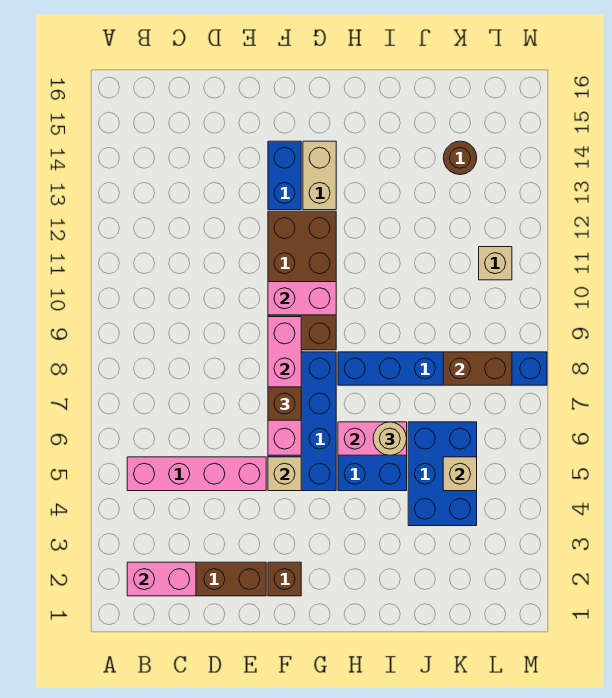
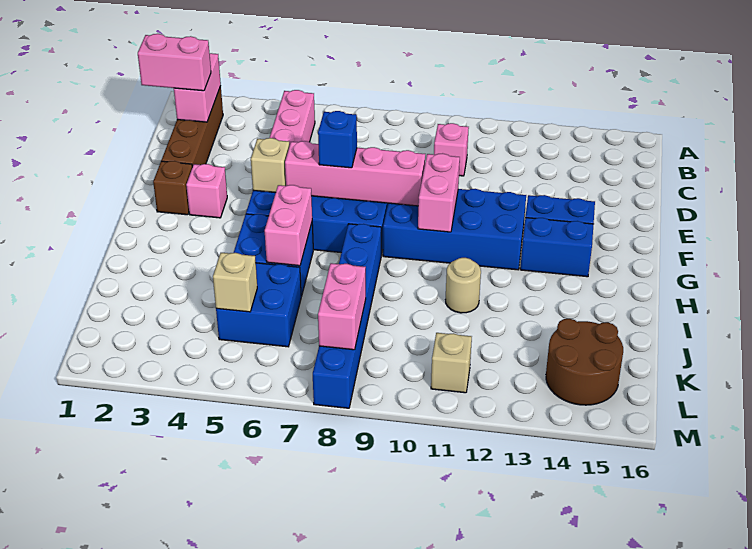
none -> pink 1x2 brick [138,34,211,91]
none -> pink 1x1 brick [434,123,469,176]
none -> pink 1x1 brick [186,164,227,218]
brown 1x1 brick [268,387,301,420] -> blue 1x1 brick [318,111,357,168]
brown 2x4 brick [268,211,336,350] -> blue 2x4 brick [383,189,526,270]
tan 1x2 brick [303,141,336,210] -> blue 1x2 brick [520,218,594,277]
tan 1x1 round brick [373,422,407,455] -> tan 1x1 round brick moved to [446,258,481,313]
blue 2x3 brick [408,422,477,526] -> blue 2x2 brick [216,263,301,347]
brown 1x2 brick [443,352,512,385] -> pink 1x2 brick [318,263,366,350]
brown 1x1 round brick [443,141,477,175] -> brown 2x2 round brick [546,319,623,405]

